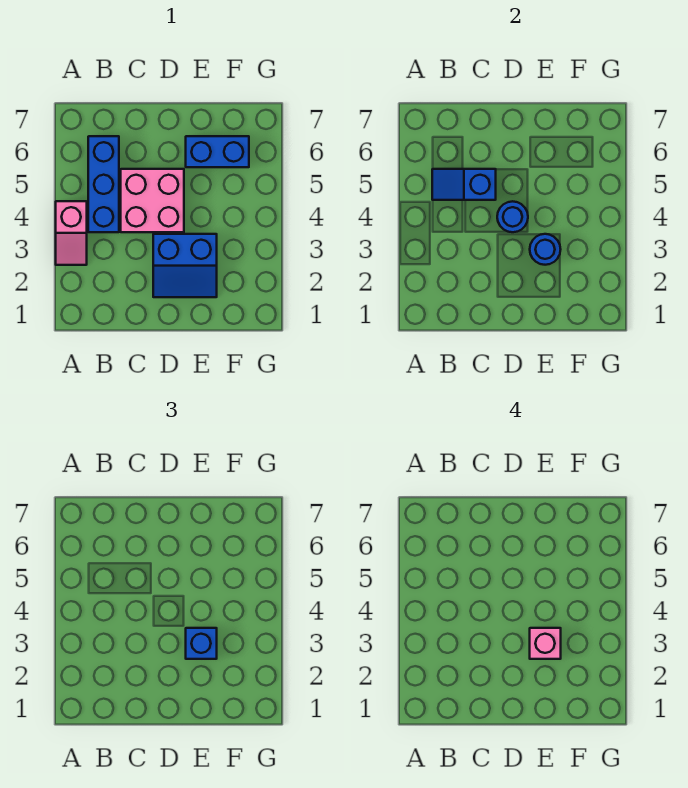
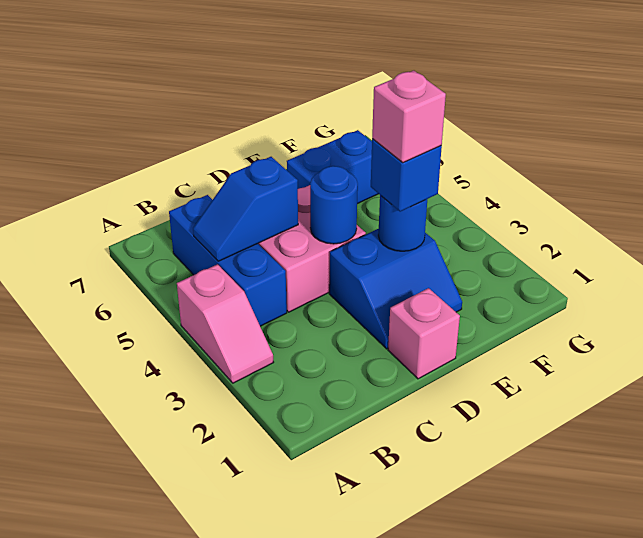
none -> pink 1x1 brick [388,288,460,379]

